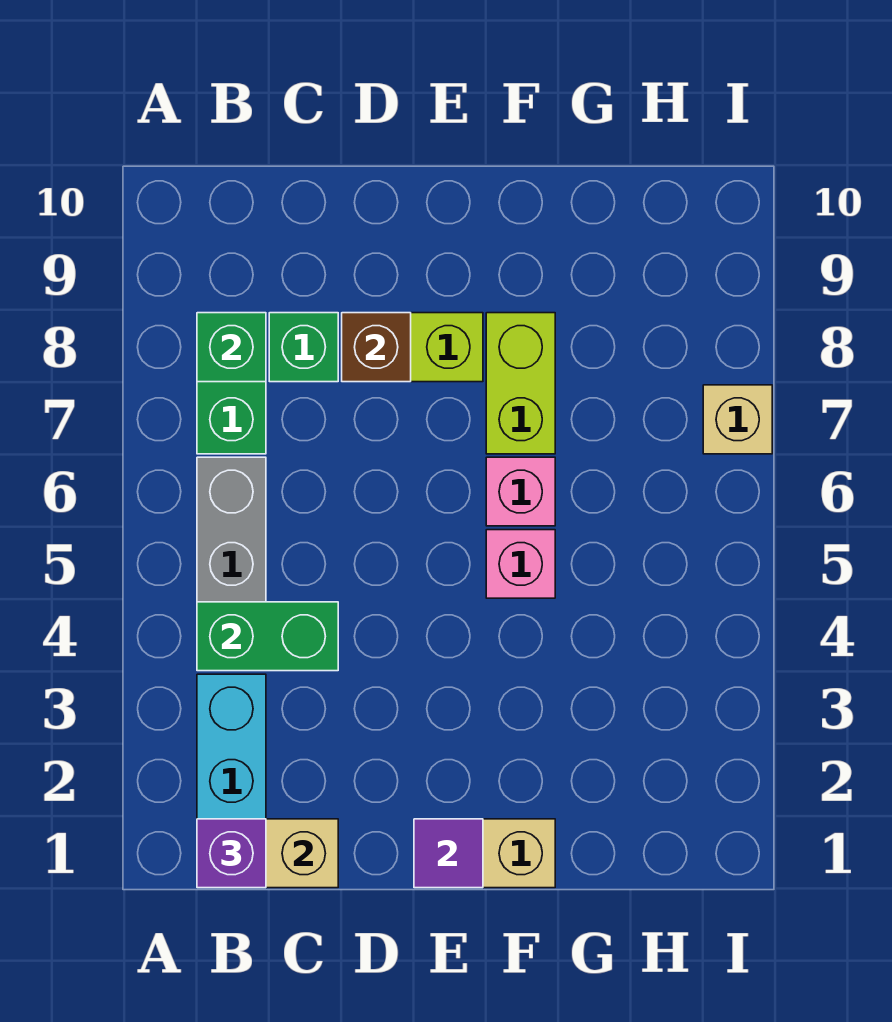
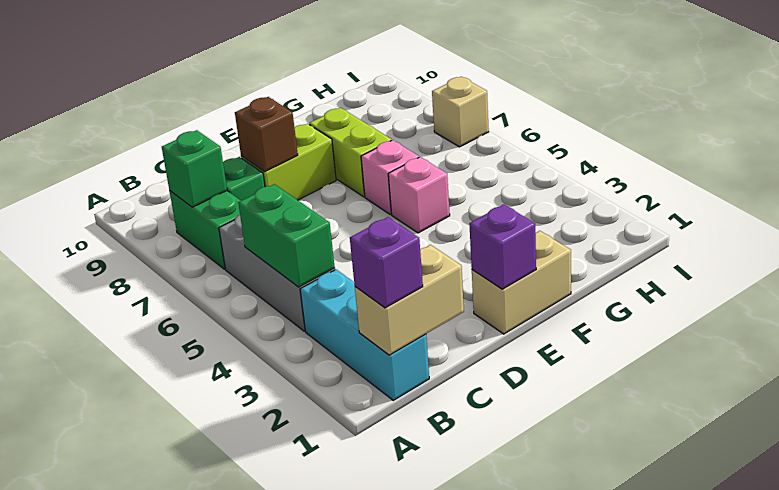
green 1x2 brick [197,602,338,671] -> green 1x2 brick turned to [238,184,335,287]
purple 1x1 tile [414,819,483,888] -> purple 1x1 brick [469,204,536,289]

